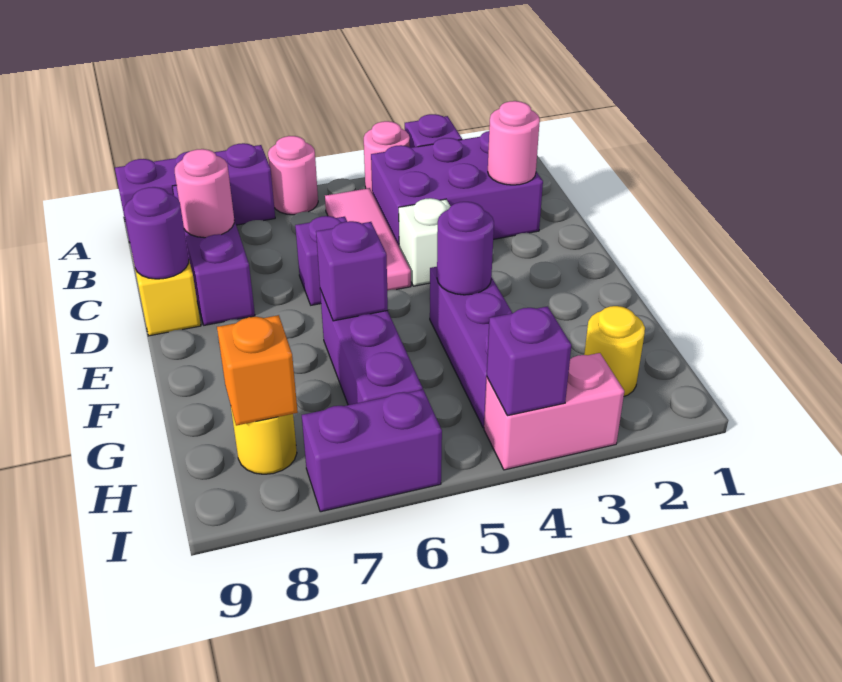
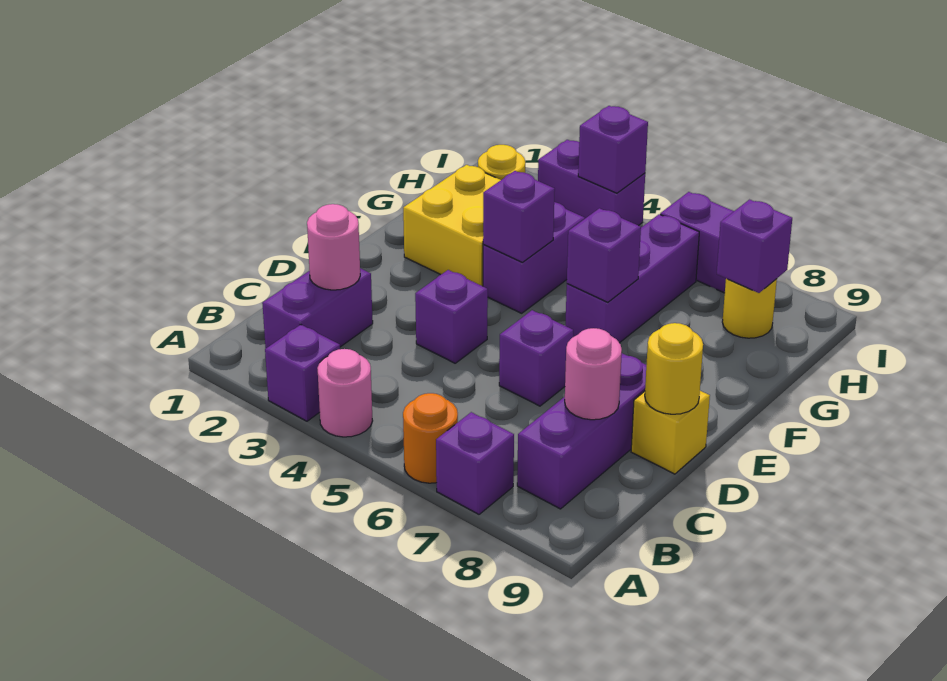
pink 1x1 round brick [268,136,318,215] -> orange 1x1 round brick [403,393,458,483]
purple 1x3 brick [115,143,275,243] -> purple 1x1 brick [436,412,514,514]
purple 2x3 brick [371,131,543,245] -> purple 1x2 brick [262,268,373,349]
pink 1x3 tile [325,188,411,291] -> none
white 1x1 brick [399,198,451,286] -> purple 1x1 brick [415,270,488,363]
purple 1x1 round brick [124,187,189,279] -> yellow 1x1 round brick [645,323,703,414]
none -> yellow 2x2 brick [403,165,501,286]
purple 1x3 brick [430,267,512,428] -> purple 1x2 brick [483,202,585,313]
purple 1x1 round brick [437,202,494,295] -> purple 1x1 brick [483,171,555,262]
orange 1x1 brick [217,315,298,426] -> purple 1x1 brick [717,200,792,293]
pink 1x2 brick [484,353,624,470] -> purple 1x2 brick [538,140,645,226]

